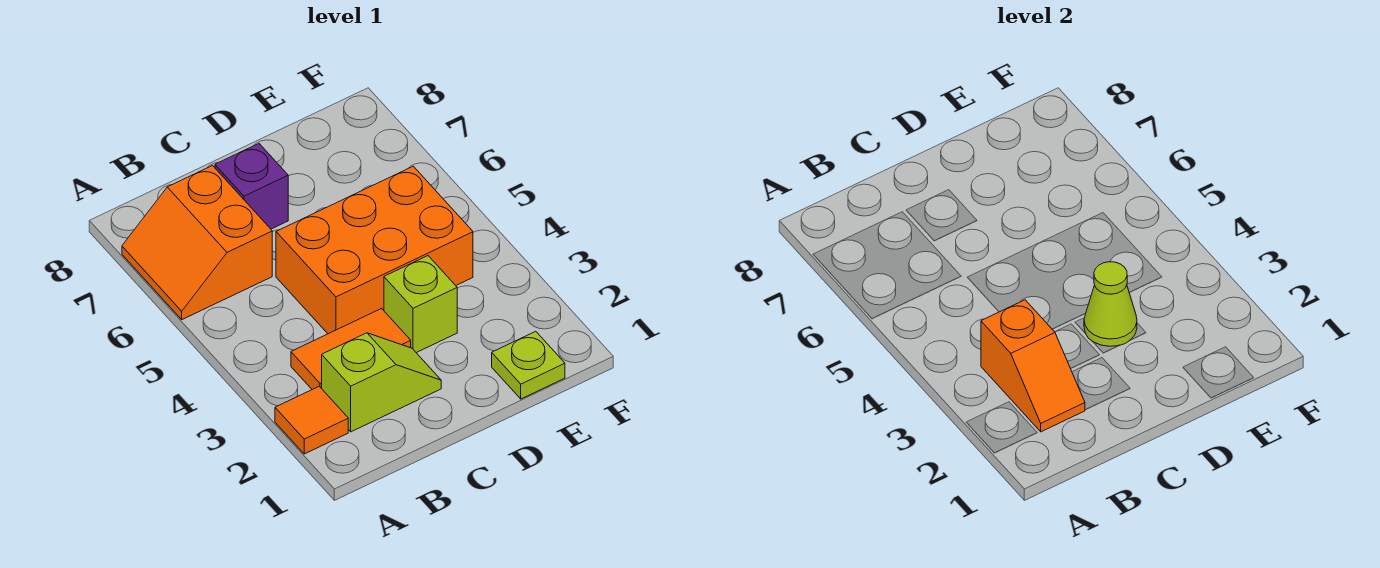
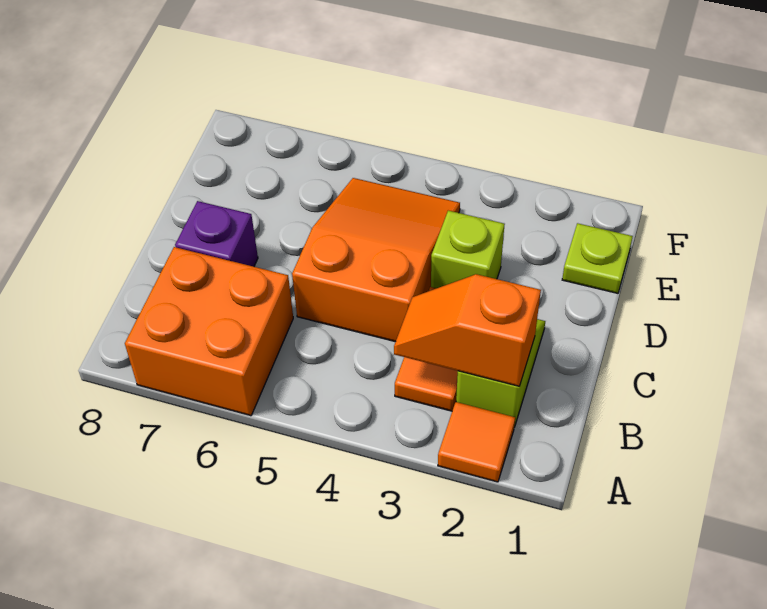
orange 2x2 slope [122,166,272,319] -> orange 2x2 brick [125,247,293,416]
orange 1x2 slope [981,300,1085,432] -> orange 1x2 slope turned to [394,274,541,386]
orange 2x3 brick [276,166,473,334] -> orange 2x3 slope [292,178,460,342]
lime 1x1 cone [1084,262,1137,346] -> none

